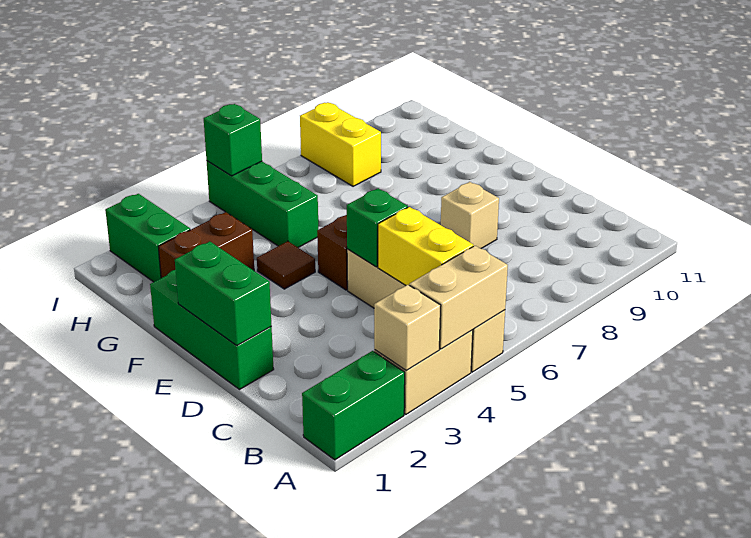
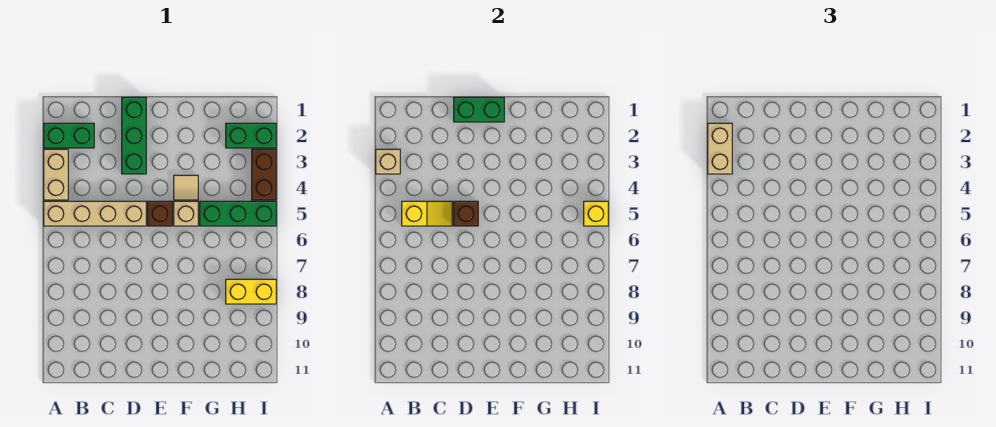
green 1x2 brick [302,351,405,460] -> green 1x2 brick turned to [44,123,94,148]
tan 1x2 brick [409,246,508,349] -> tan 1x2 brick moved to [708,123,732,174]
yellow 1x2 brick [378,207,473,285] -> yellow 1x2 slope [402,201,452,226]
green 1x3 brick [150,270,274,390] -> green 1x3 brick turned to [122,97,146,174]
green 1x1 brick [347,189,408,267] -> brown 1x1 brick [454,201,478,226]
tan 1x1 brick [441,182,499,249] -> tan 1x1 brick moved to [174,201,198,226]
brown 1x1 tile [257,241,315,289] -> tan 1x1 tile [174,175,198,200]
brown 1x2 brick [158,212,254,278] -> brown 1x2 brick moved to [252,149,276,200]
green 1x1 brick [204,104,262,176] -> yellow 1x1 brick [584,201,608,226]

